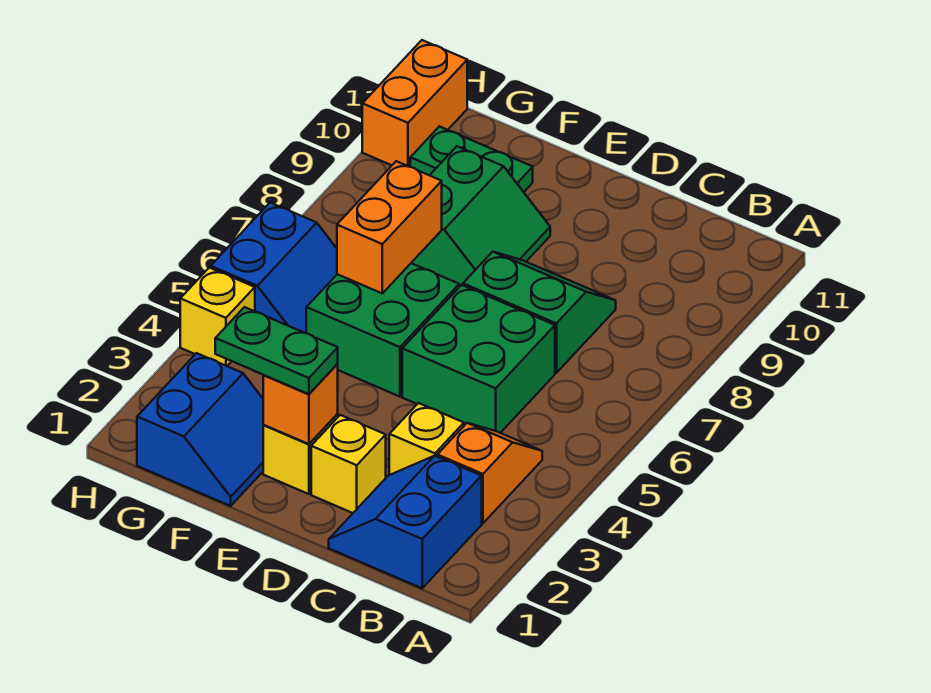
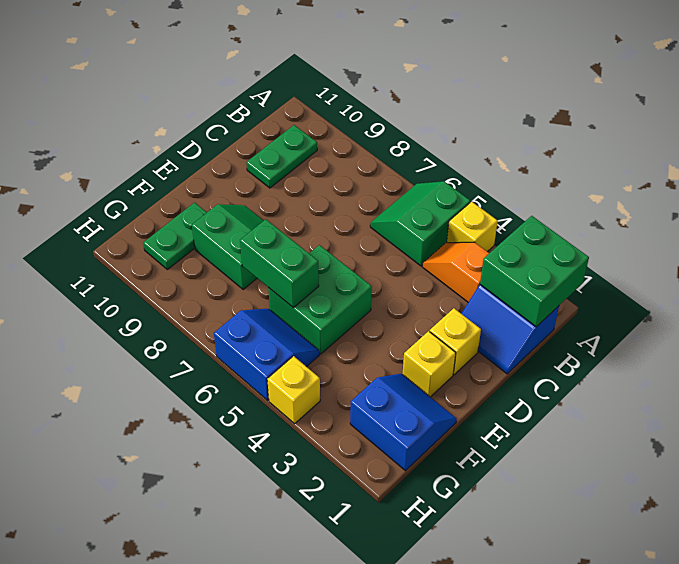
yellow 1x1 brick [389,403,464,475] -> yellow 1x1 brick moved to [447,202,498,252]
green 2x2 brick [402,285,555,433] -> green 2x2 brick moved to [480,216,589,327]
green 2x2 slope [463,252,616,373] -> green 2x2 slope moved to [370,181,470,266]
orange 1x1 brick [263,364,338,444] -> none
green 1x2 plate [215,307,338,394] -> green 1x2 plate moved to [246,125,317,188]
orange 1x2 brick [337,161,442,293] -> green 1x2 brick [240,219,319,308]
orange 1x2 brick [362,40,467,167] -> none

